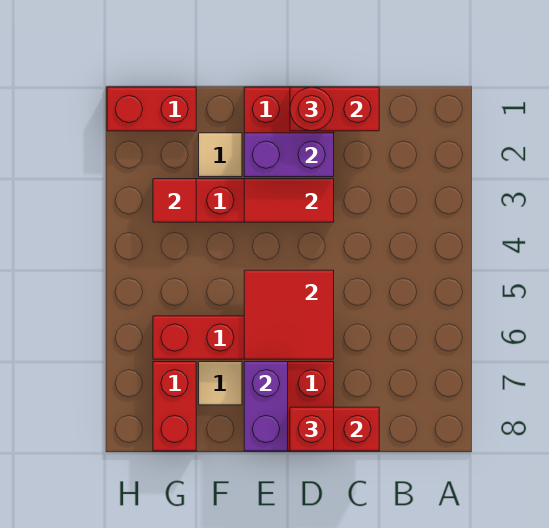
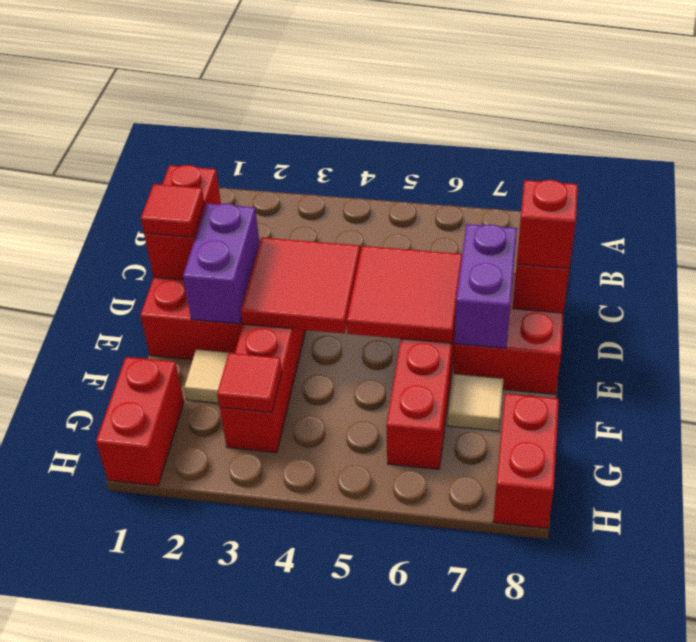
red 1x1 round brick [290,87,333,131] -> red 1x1 tile [141,184,204,237]
red 1x2 tile [244,179,334,222] -> red 2x2 tile [241,237,360,334]
purple 1x2 brick [244,362,288,451] -> purple 1x2 brick turned to [455,224,517,348]
red 1x2 brick [153,362,196,451] -> red 1x2 brick turned to [493,393,559,528]

